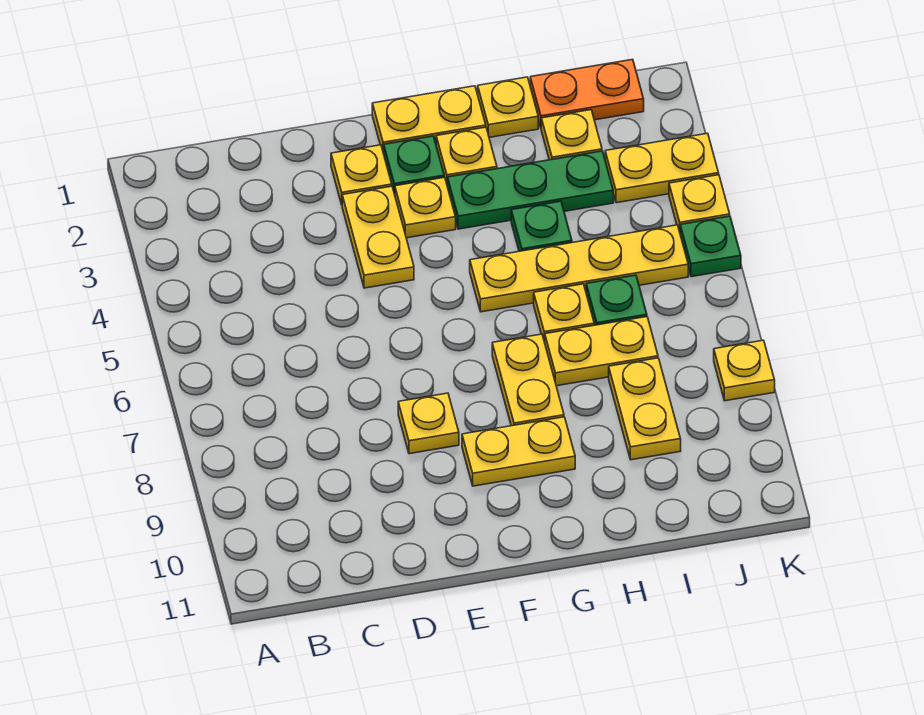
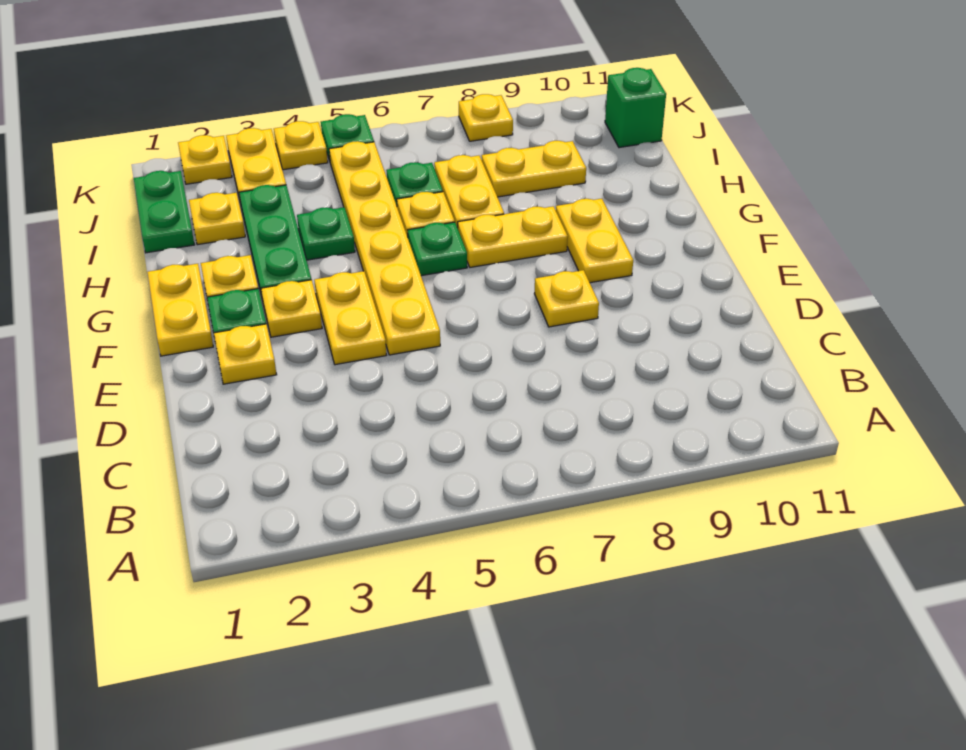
yellow 1x2 plate [342,186,414,288] -> yellow 1x2 plate turned to [314,271,386,365]
yellow 1x4 plate [470,225,688,312] -> yellow 1x6 plate [329,141,440,355]
none -> green 1x1 plate [408,222,467,276]
yellow 1x1 plate [478,77,538,137] -> yellow 1x1 plate moved to [178,135,232,184]
orange 1x2 plate [530,59,644,127] -> green 1x2 plate [134,171,194,253]
none -> green 1x1 brick [605,68,666,148]

